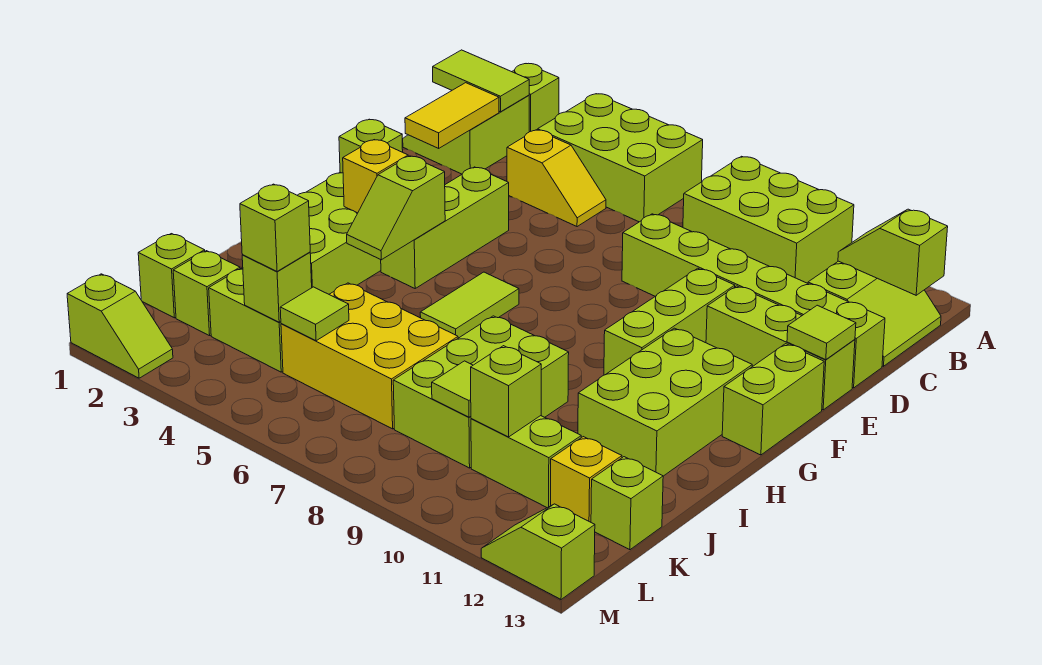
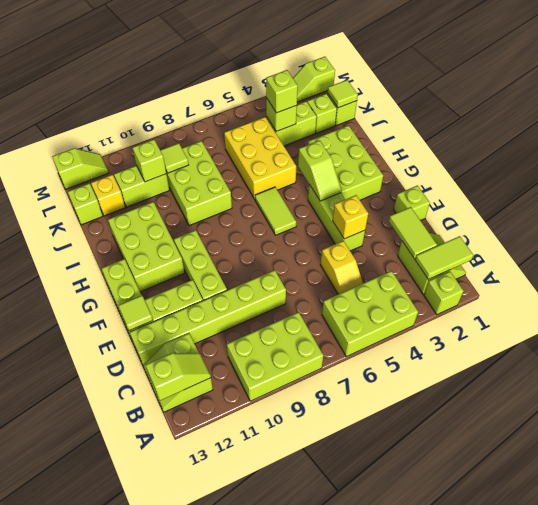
yellow 1x2 tile [405,83,499,148] -> lime 1x2 tile [389,207,437,259]
yellow 1x2 slope [507,130,606,227] -> yellow 1x2 slope turned to [321,241,363,294]
yellow 1x1 brick [343,140,408,213] -> yellow 1x1 brick moved to [333,195,368,239]
lime 1x2 slope [347,156,445,260] -> lime 1x2 slope turned to [298,140,341,201]
yellow 2x3 brick [281,283,458,429] -> yellow 2x3 brick turned to [224,117,296,199]
lime 1x1 tile [280,287,349,341] -> lime 1x1 tile moved to [328,80,358,108]

